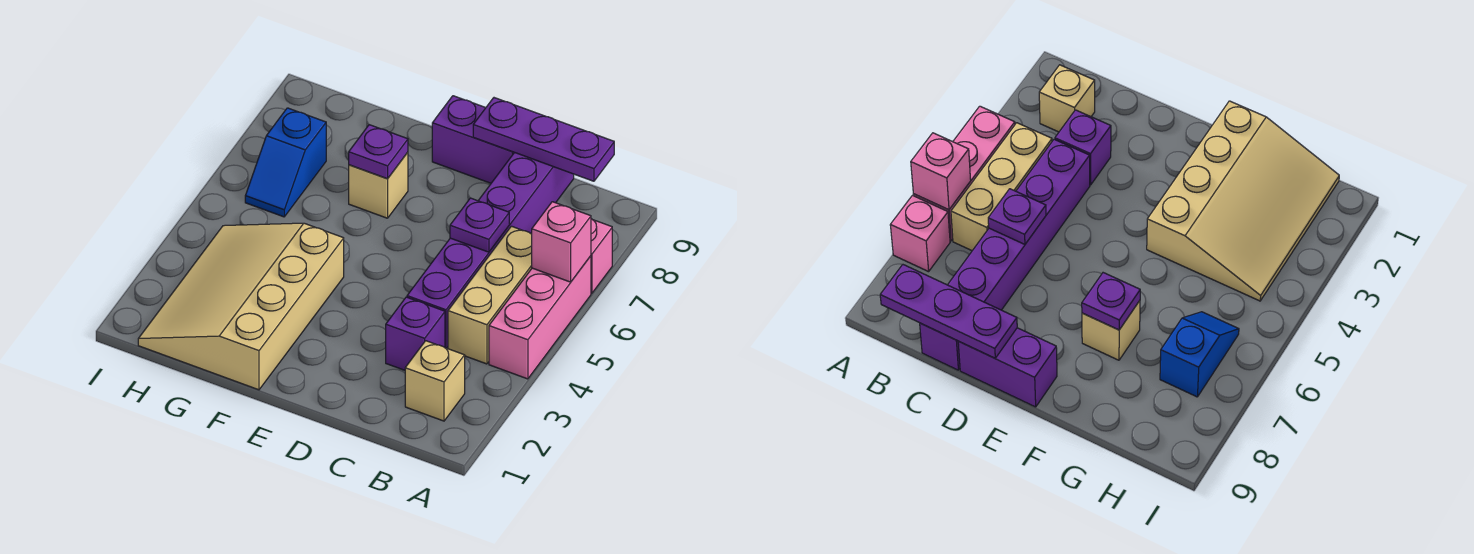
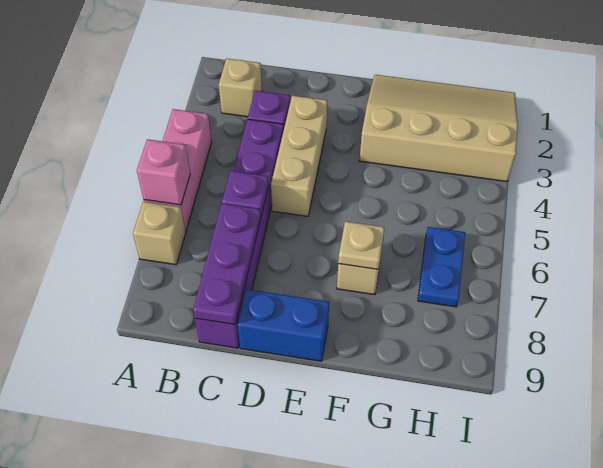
pink 1x1 brick [591,219,612,293] -> tan 1x1 brick [133,201,186,265]
tan 1x3 brick [448,226,532,364] -> tan 1x3 brick moved to [271,96,327,216]
purple 1x3 plate [473,98,614,181] -> purple 1x3 plate turned to [193,204,261,325]
purple 1x2 brick [432,96,514,183] -> blue 1x2 brick [238,289,329,361]
tan 3x4 slope [138,223,344,390] -> tan 3x4 slope turned to [360,75,518,182]
purple 1x1 plate [349,125,408,179] -> tan 1x1 plate [338,221,385,269]
blue 1x2 slope [245,108,326,217] -> blue 1x2 plate [418,227,465,307]

